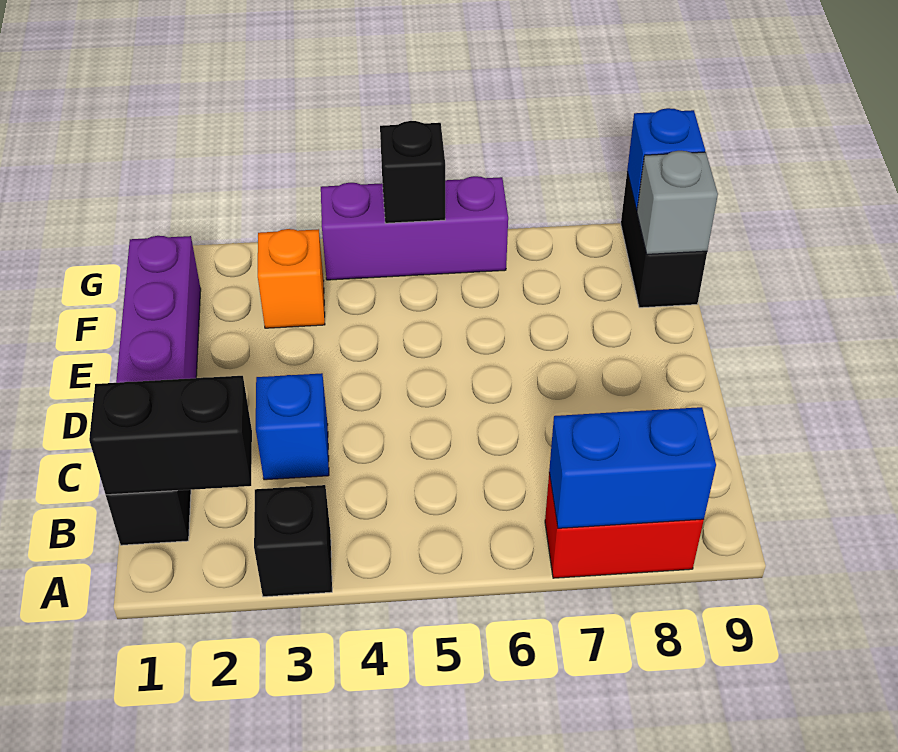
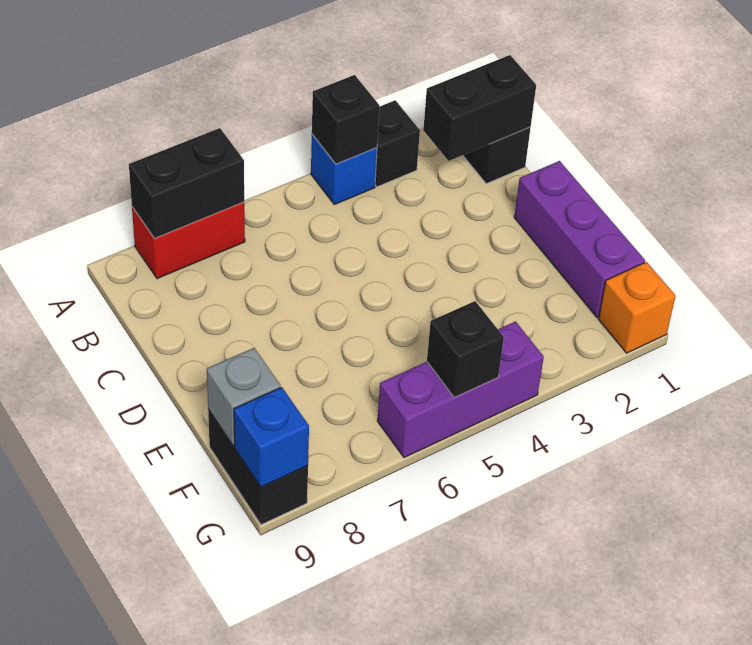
none -> black 1x1 brick [312,75,380,164]
blue 1x2 brick [549,407,716,528] -> black 1x2 brick [129,128,244,239]
blue 1x1 brick [256,373,329,480] -> blue 1x1 brick moved to [311,134,377,205]
orange 1x1 brick [258,229,325,328] -> orange 1x1 brick moved to [598,262,676,353]

